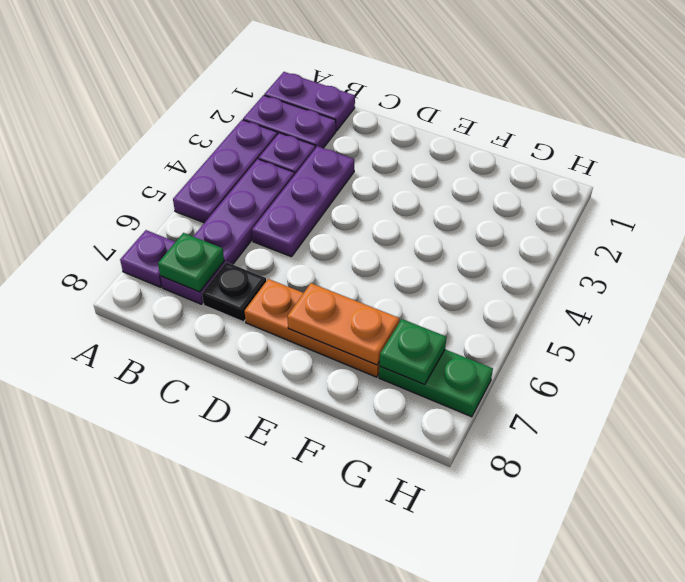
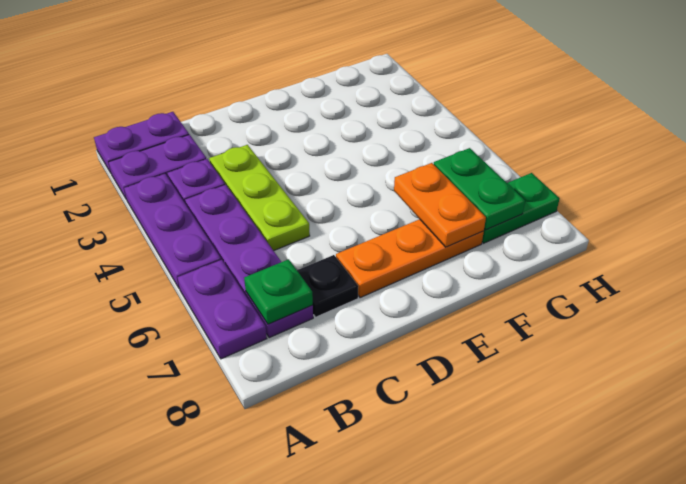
purple 1x1 plate [120,230,175,287] -> purple 1x2 plate [178,260,267,359]
purple 1x3 plate [252,146,354,257] -> lime 1x3 plate [209,145,310,251]
orange 1x2 plate [287,283,399,365] -> orange 1x2 plate turned to [394,163,486,247]
green 1x1 plate [380,319,447,385] -> green 1x2 plate [434,148,525,230]

